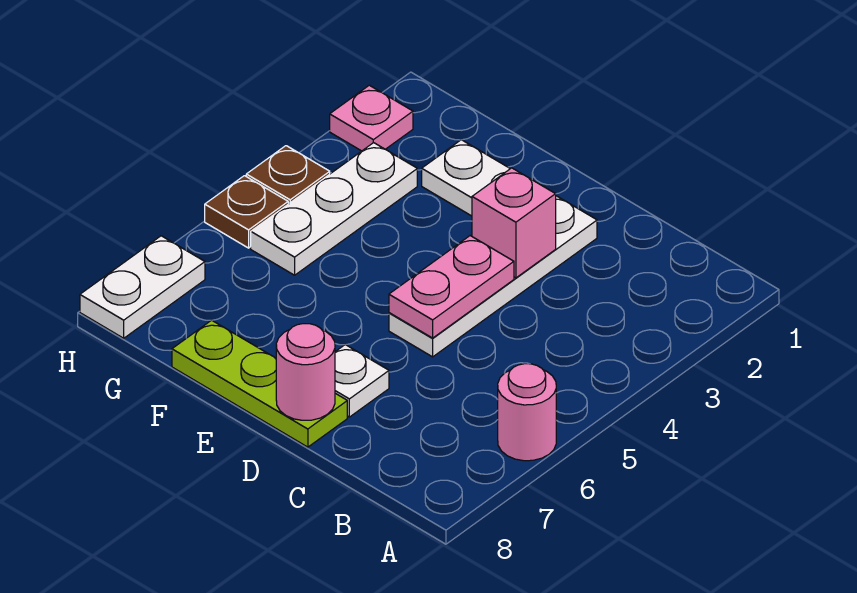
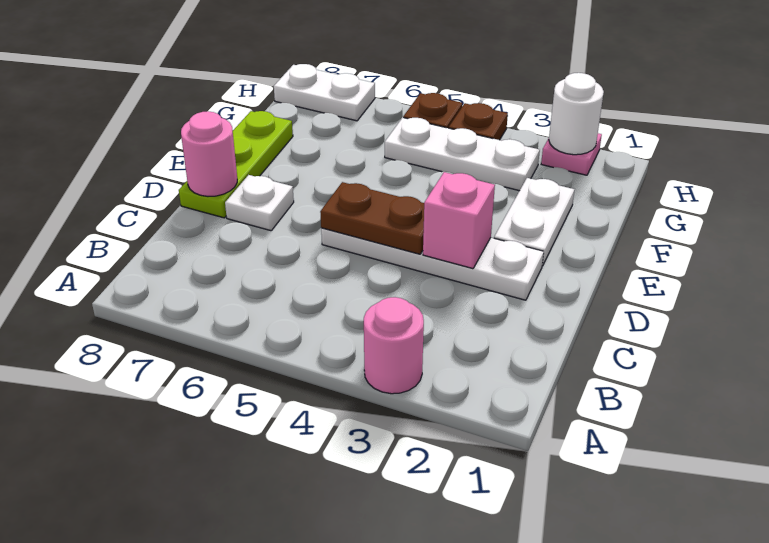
pink 1x1 round brick [498,364,556,461] -> pink 1x1 round brick moved to [364,297,424,394]
pink 1x2 plate [389,236,514,338] -> brown 1x2 plate [320,182,424,254]
none -> white 1x1 round brick [549,73,604,155]

